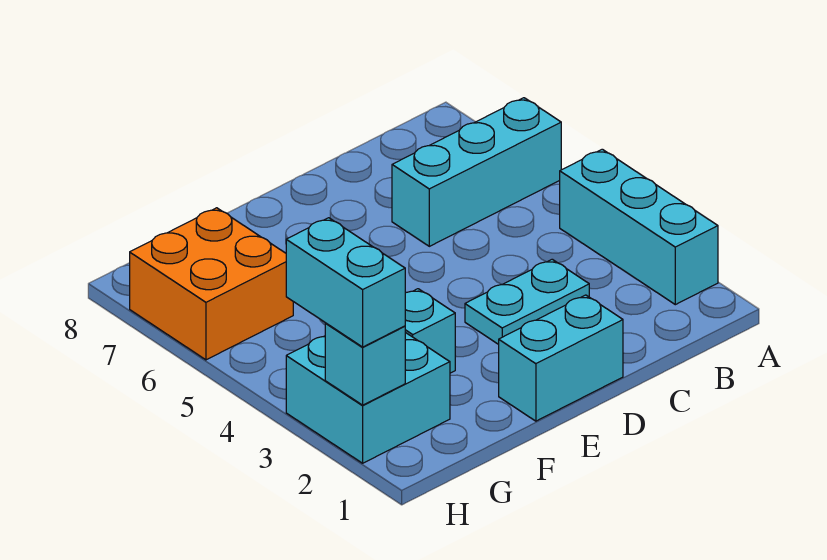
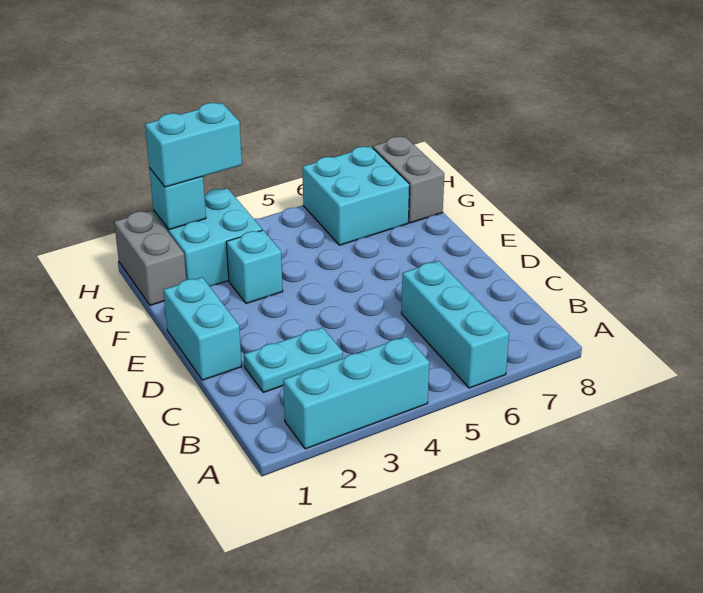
cyan 1x2 plate [465,259,589,344] -> cyan 1x2 plate turned to [244,328,343,392]
none -> grey 1x2 brick [114,211,186,305]
orange 2x2 brick [130,208,293,360] -> cyan 2x2 brick [302,146,409,245]
none -> grey 1x2 brick [373,137,444,223]

